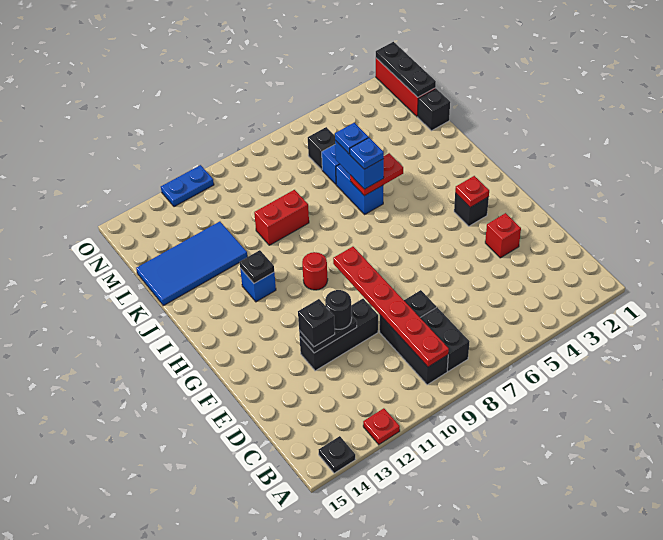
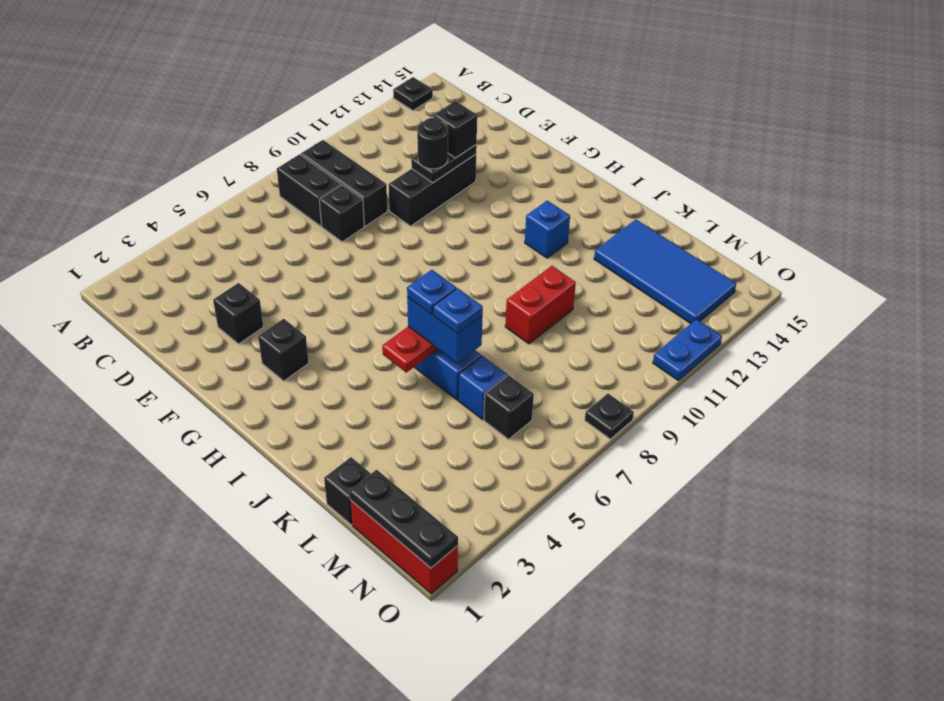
red 1x1 plate [363,408,400,445] -> none
red 1x6 plate [333,247,449,367] -> none
red 1x1 brick [485,213,521,258] -> black 1x1 brick [213,283,263,344]
red 1x1 plate [455,176,489,207] -> none
red 1x1 round brick [302,252,328,290] -> none
black 1x1 plate [240,250,274,283] -> black 1x1 plate moved to [585,394,634,439]
blue 2x4 tile [136,222,247,306] -> blue 2x4 tile turned to [594,220,736,324]

